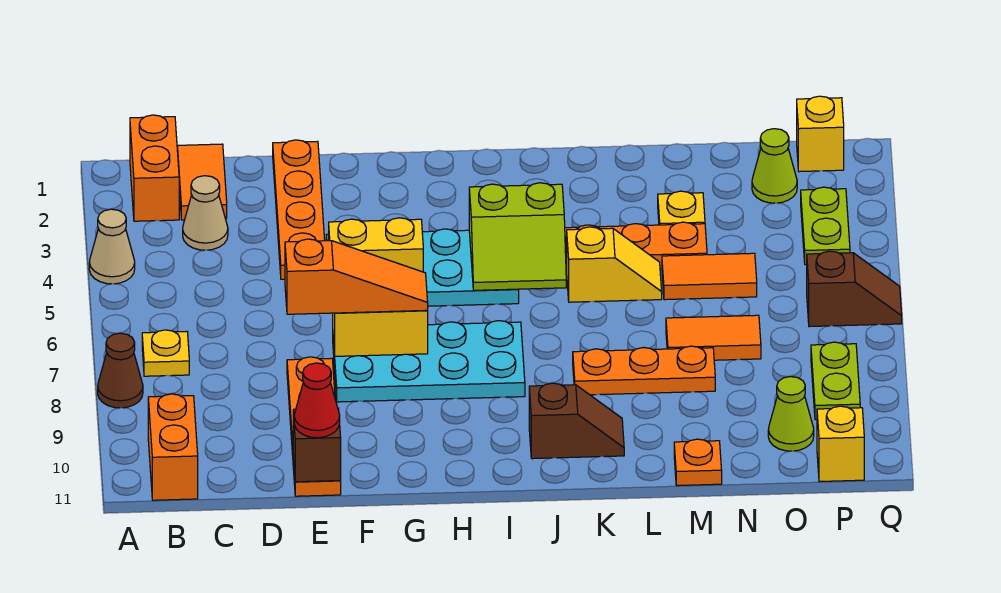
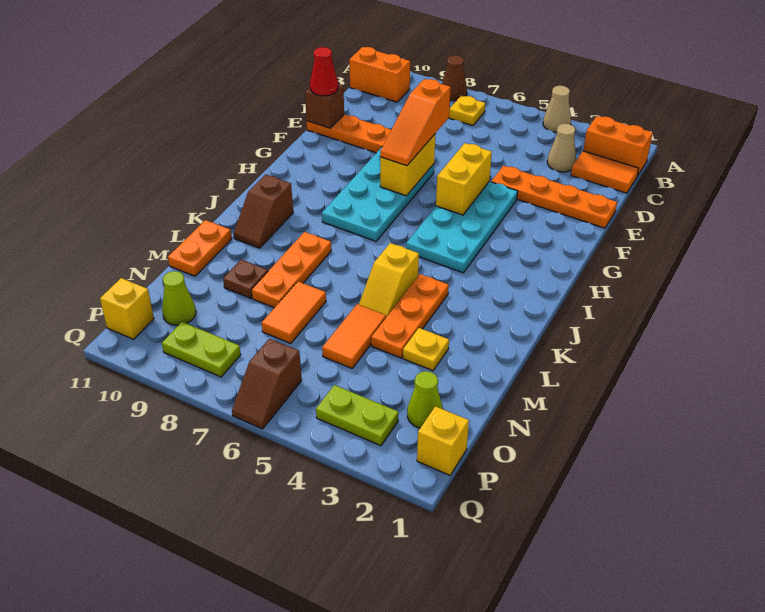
lime 2x2 slope [469,183,566,290] -> none
none -> brown 1x1 plate [223,260,268,298]
orange 1x1 plate [674,439,722,486] -> orange 1x2 plate [168,220,232,276]

